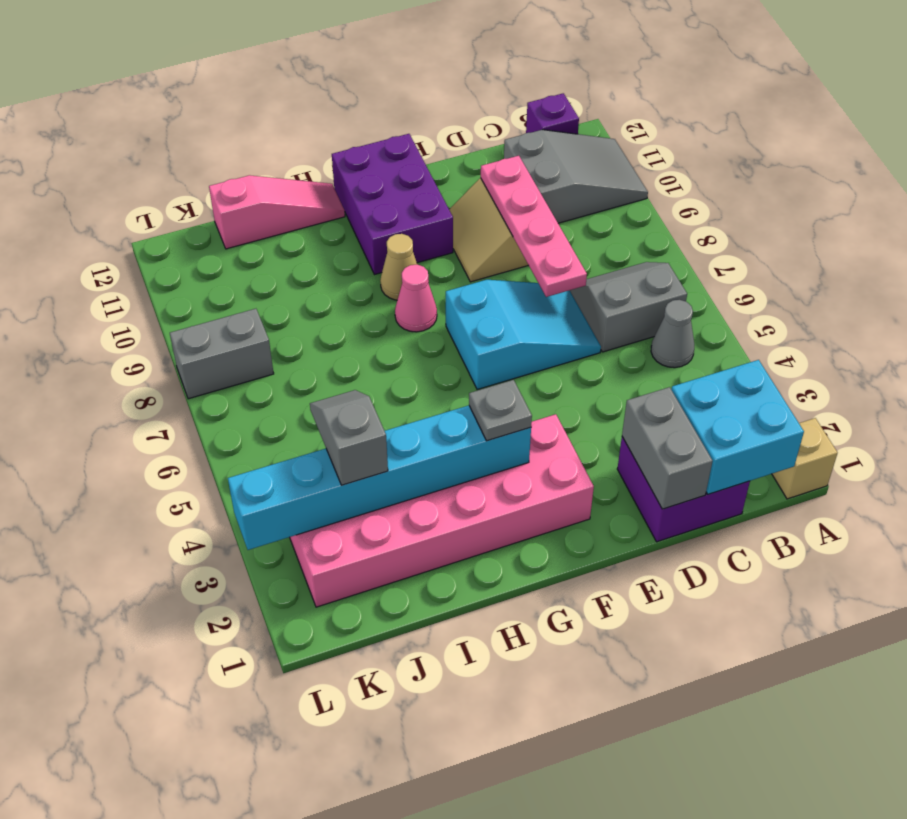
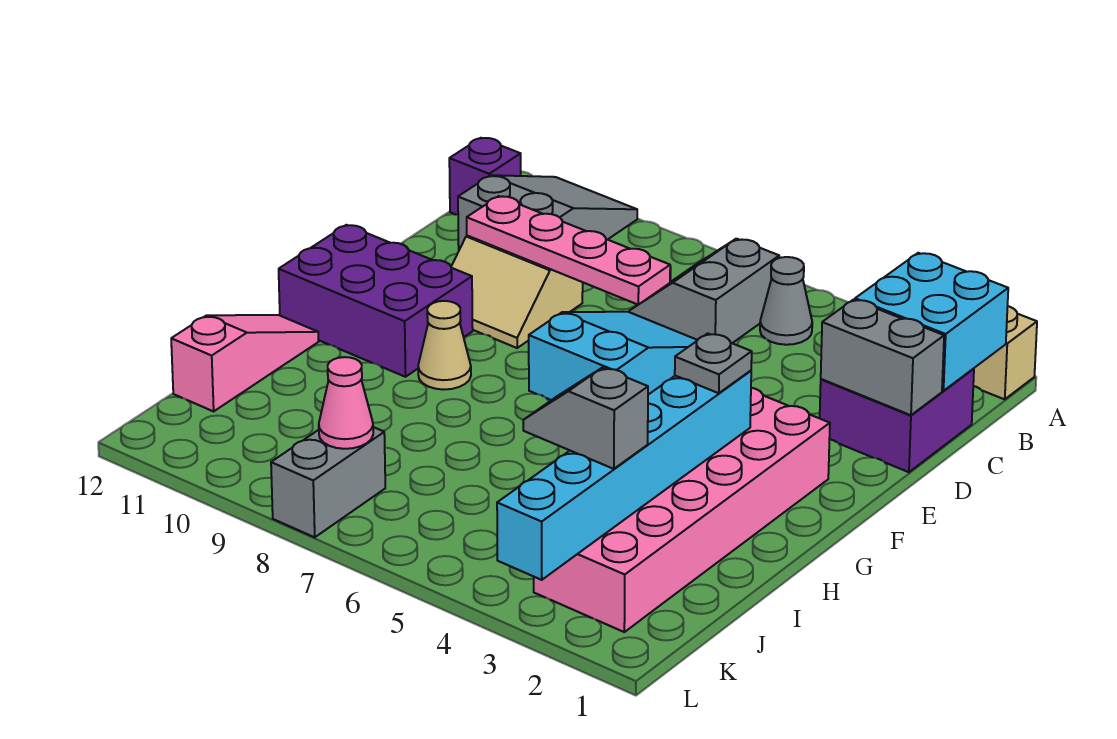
pink 1x1 cone [395,265,437,332] -> pink 1x1 cone moved to [319,357,373,449]

